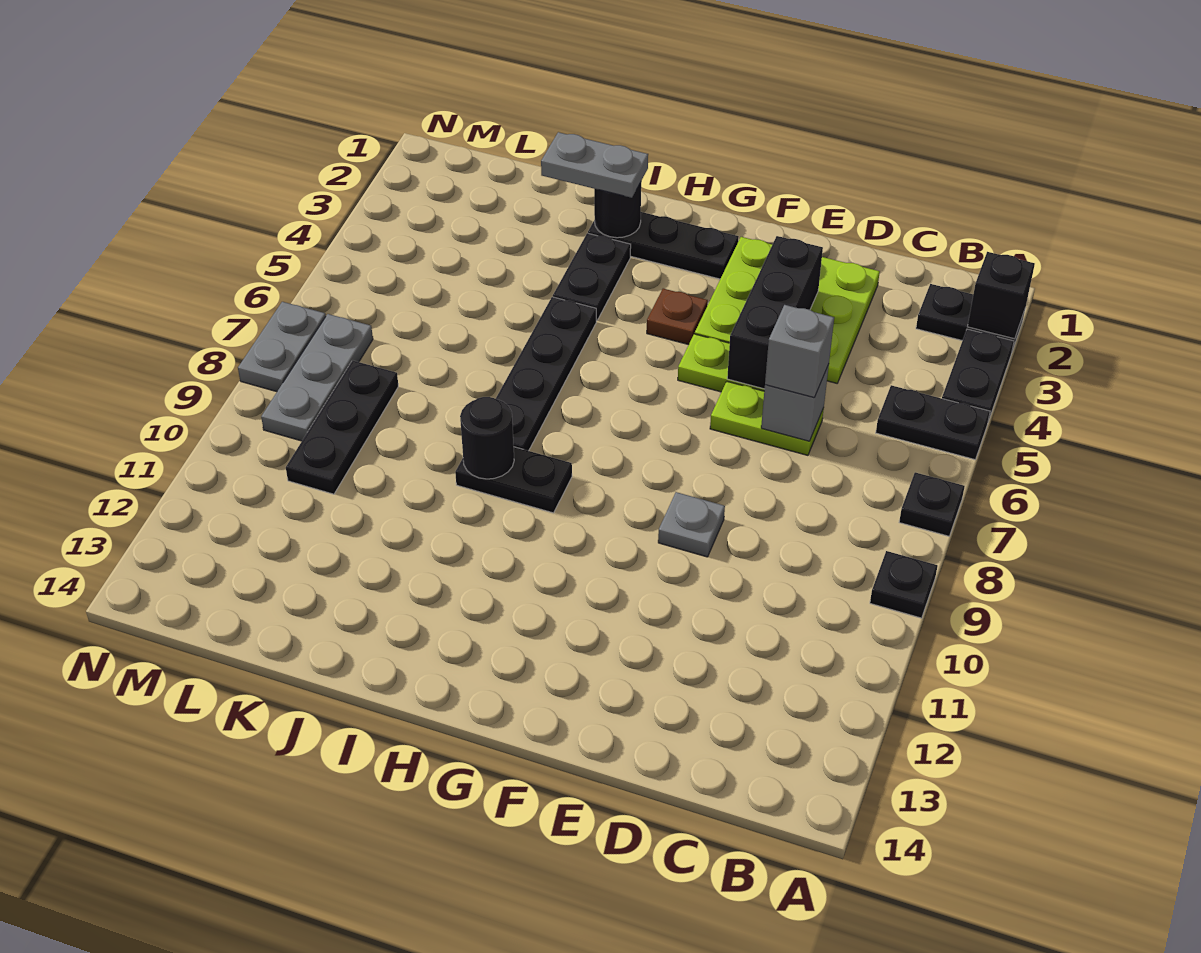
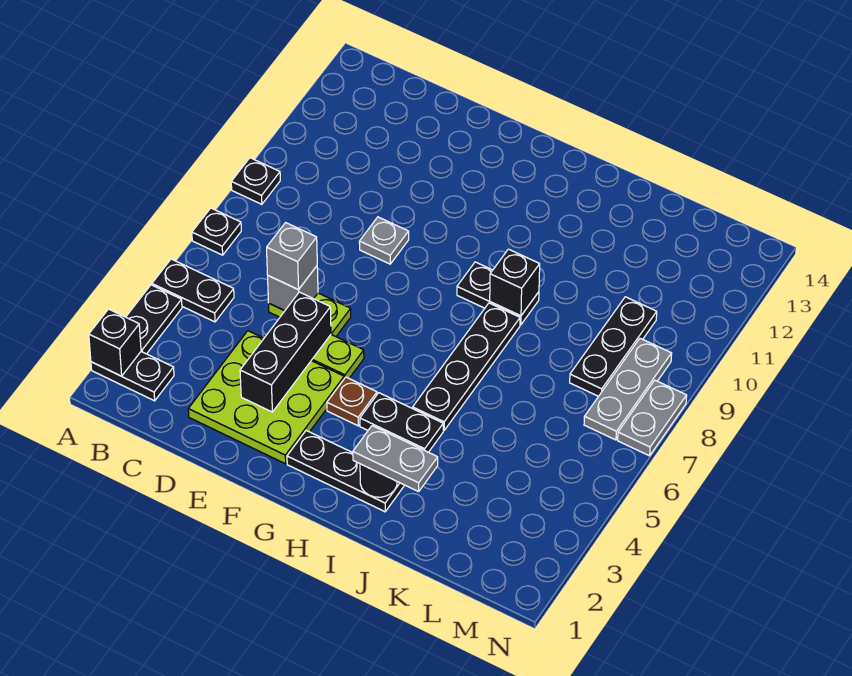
black 1x2 plate [553,233,631,320] -> black 1x2 plate turned to [360,393,443,452]
black 1x1 round brick [460,397,514,479] -> black 1x1 brick [490,249,540,316]

